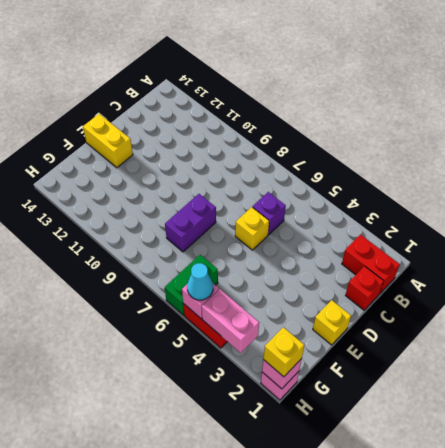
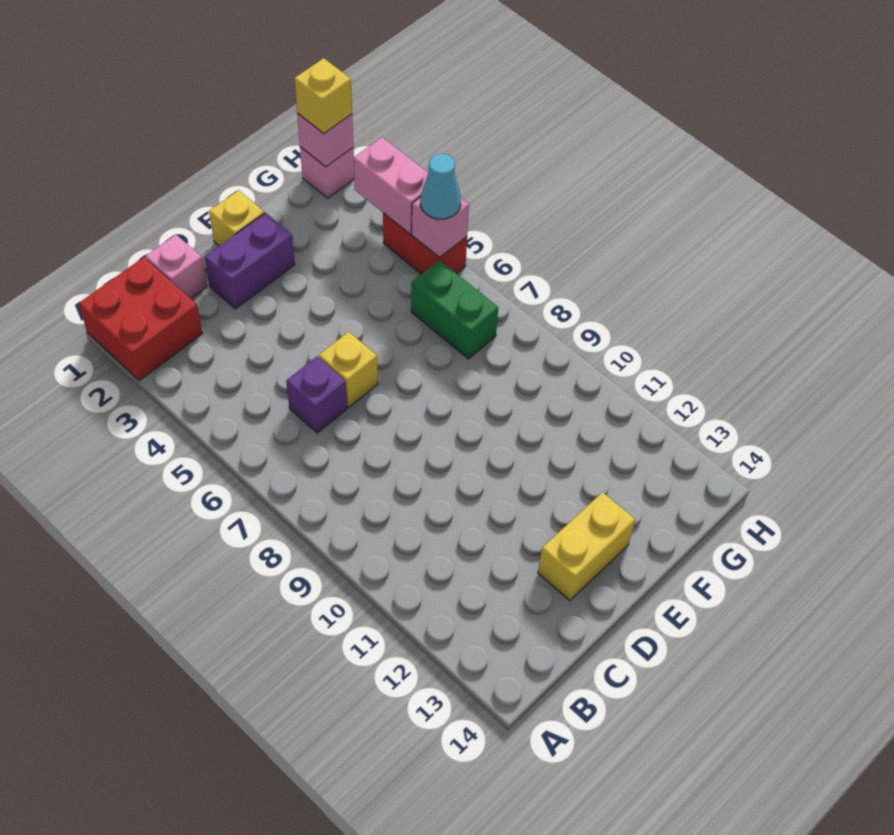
red 1x2 brick [342,235,400,293] -> red 2x2 brick [79,257,202,381]
red 1x1 brick [345,266,384,310] -> pink 1x1 brick [145,235,207,299]
purple 1x2 brick [165,194,216,252] -> purple 1x2 brick moved to [205,213,295,309]
yellow 1x2 brick [83,114,133,168] -> yellow 1x2 brick turned to [538,492,635,601]
green 1x2 brick [165,255,218,315] -> green 1x2 brick turned to [411,260,498,359]

